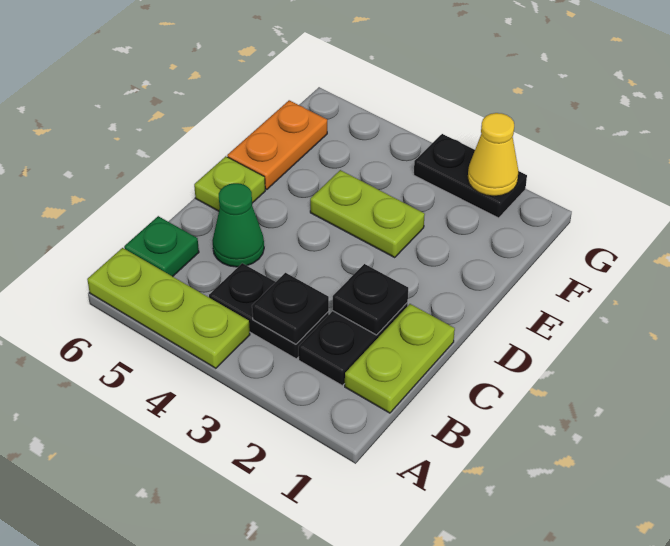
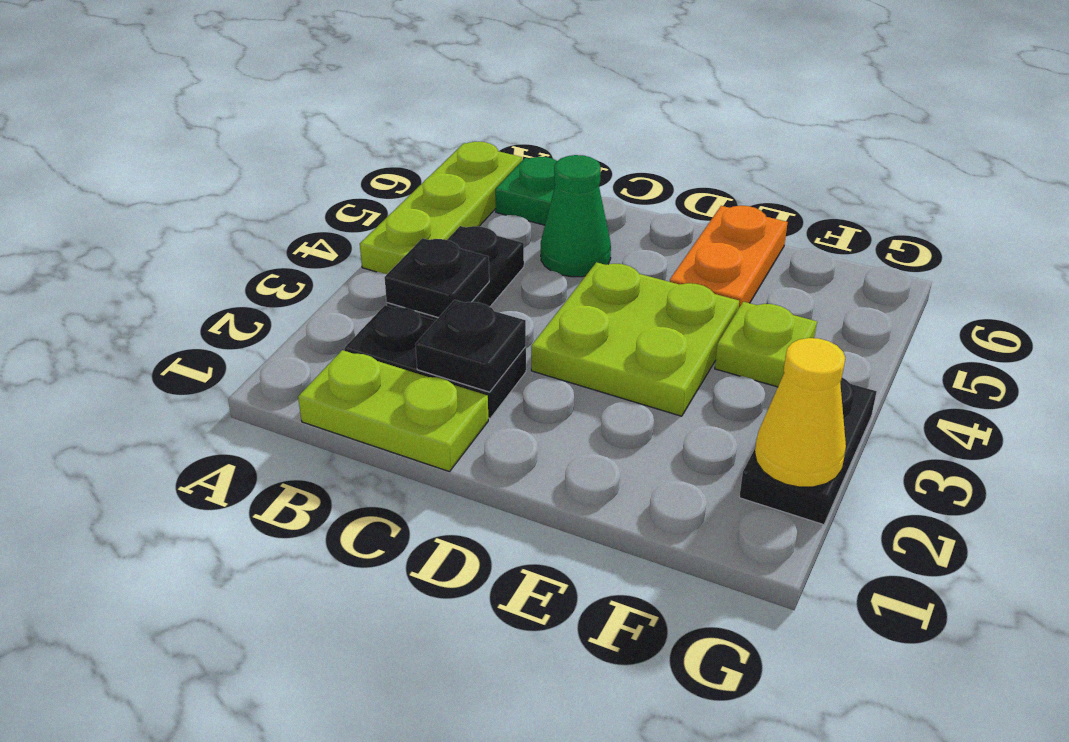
lime 1x1 plate [194,156,265,211] -> lime 1x1 plate moved to [715,302,817,387]
lime 1x2 plate [310,170,425,257] -> lime 2x2 plate [531,262,739,416]
orange 1x2 plate [227,100,327,190] -> orange 1x2 plate turned to [670,206,788,307]

